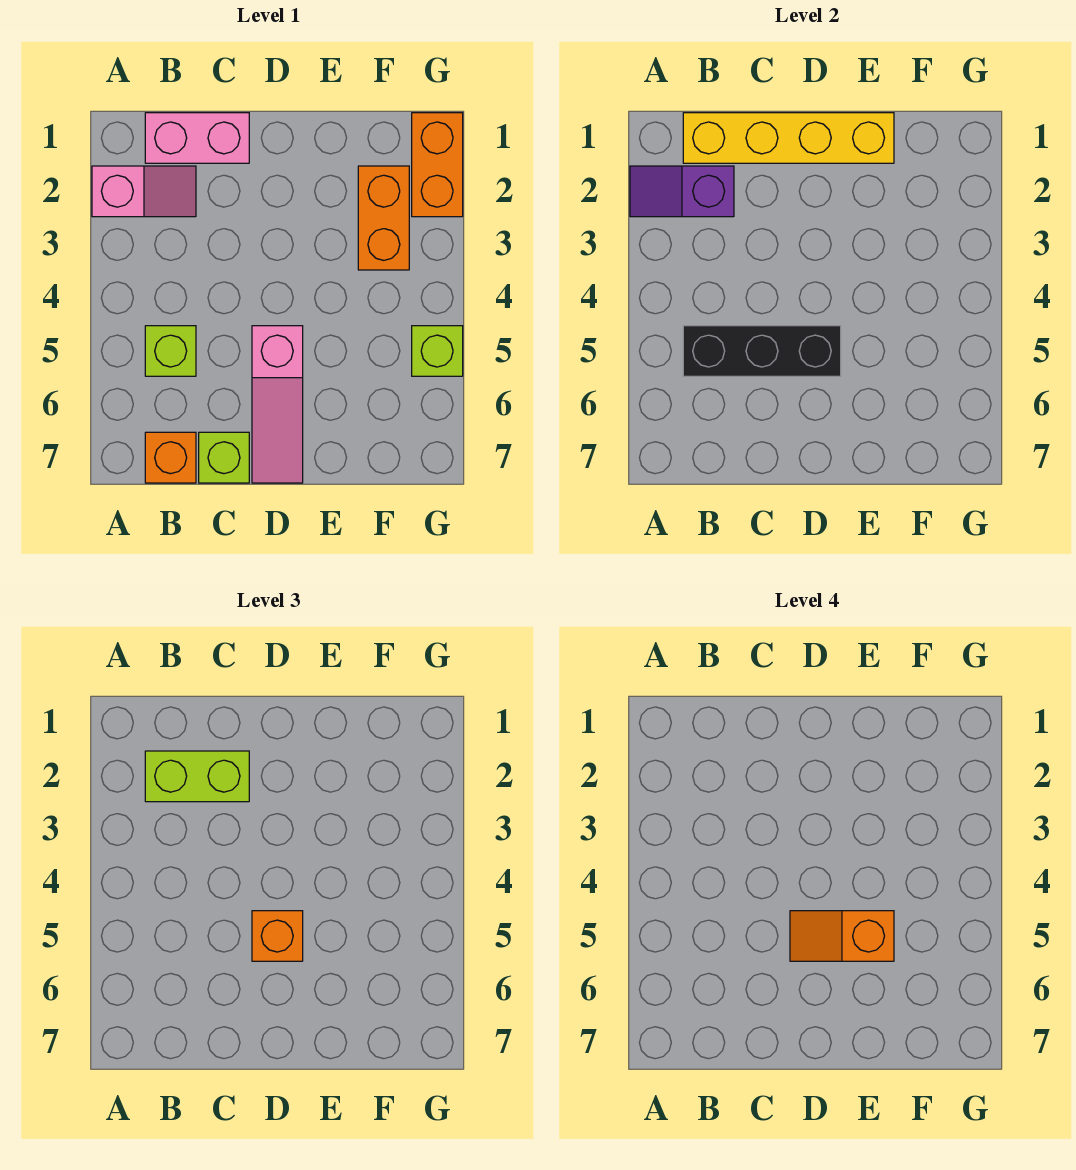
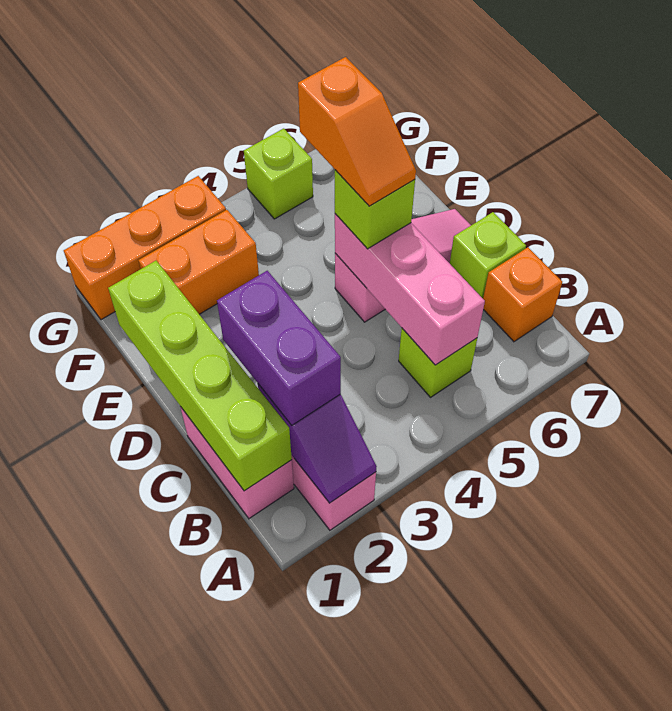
yellow 1x4 brick [683,113,894,163] -> lime 1x4 brick [108,261,292,491]
lime 1x2 brick [145,751,249,802] -> purple 1x2 brick [217,271,341,425]
black 1x3 brick [683,326,841,376] -> pink 1x3 brick [335,214,485,365]
orange 1x1 brick [252,911,303,961] -> lime 1x1 brick [335,170,415,249]
orange 1x2 brick [412,113,463,217] -> orange 1x3 brick [64,176,226,320]

